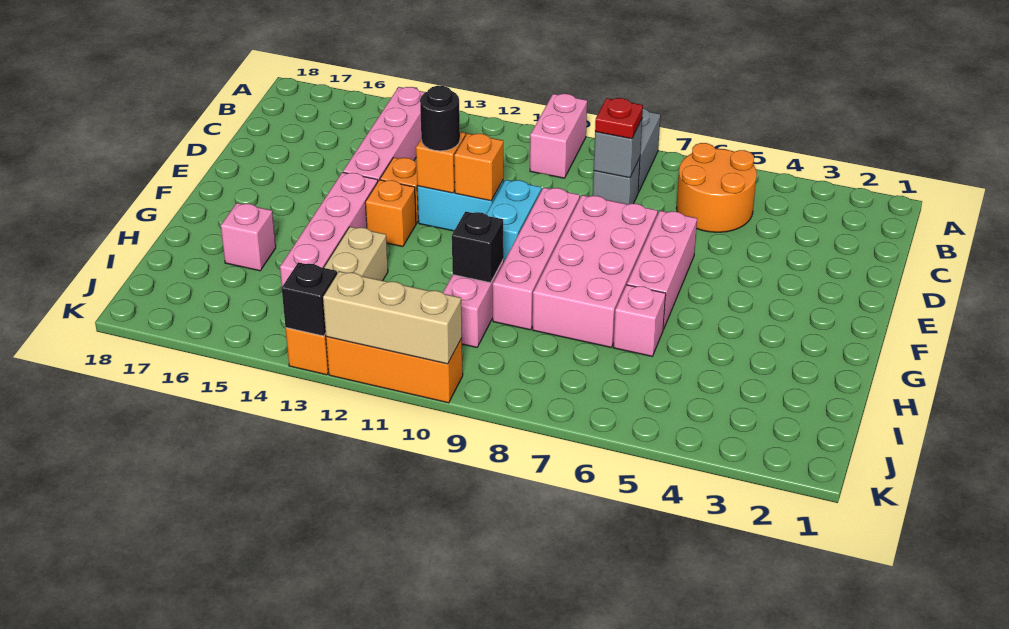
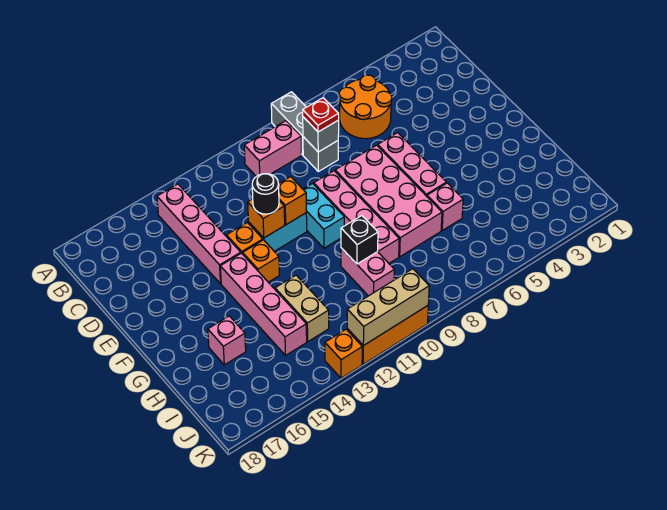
pink 1x2 brick [530,94,587,178] -> pink 1x2 brick turned to [244,121,301,176]
black 1x1 brick [282,262,337,336] -> none

